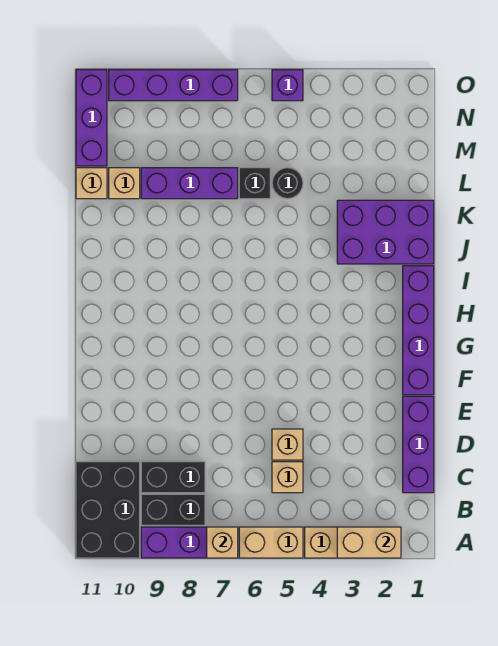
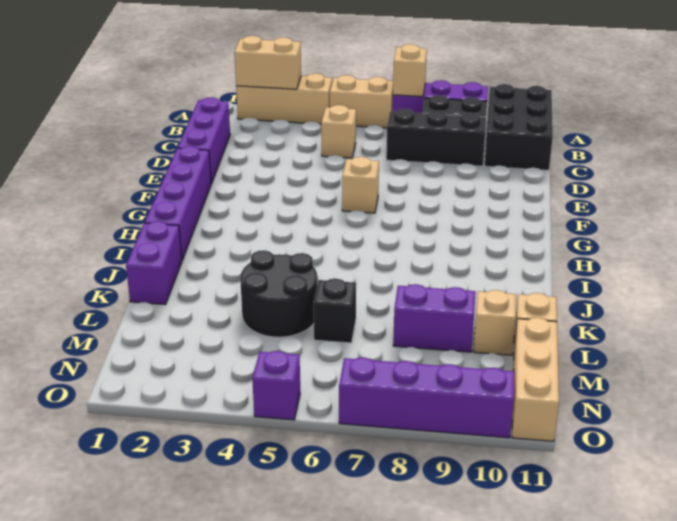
black 1x2 brick [141,462,205,493] -> black 1x3 brick [386,109,486,166]
tan 1x1 brick [272,429,303,460] -> tan 1x1 brick moved to [342,157,379,213]
purple 2x3 brick [337,200,434,264] -> purple 1x2 brick [126,221,182,305]
black 1x1 round brick [272,168,303,199] -> black 2x2 round brick [240,250,317,337]
purple 1x3 brick [141,168,238,199] -> purple 1x2 brick [393,284,476,352]
purple 1x3 brick [76,70,107,166] -> tan 1x3 brick [512,318,559,441]

